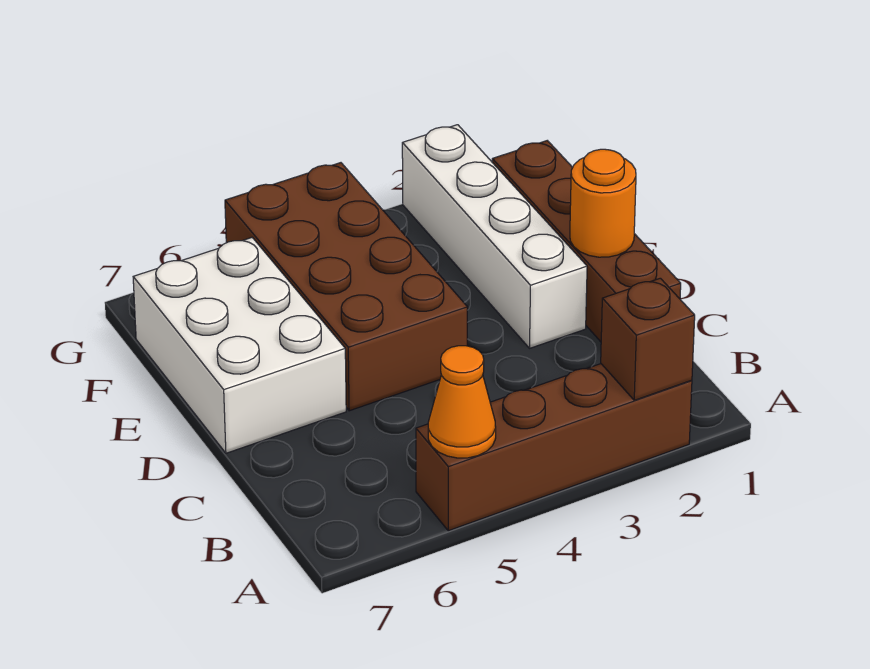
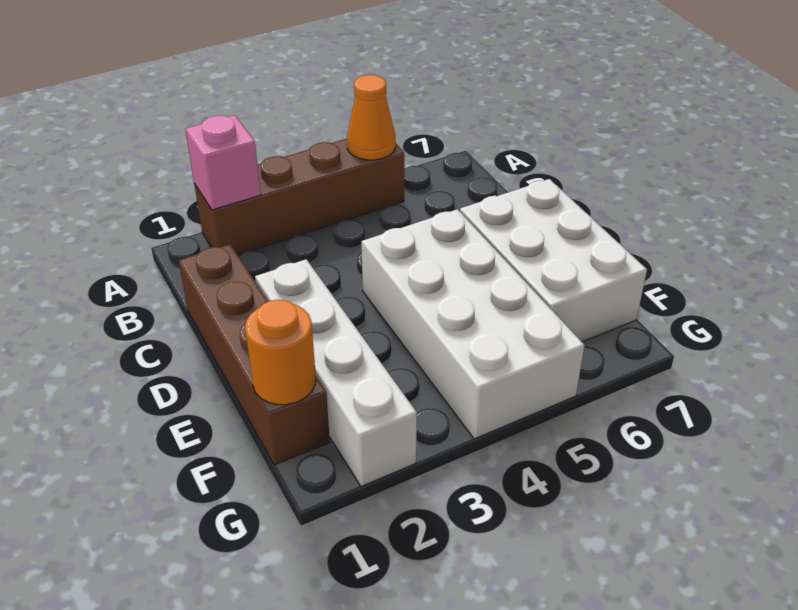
brown 1x1 brick [601,278,695,400] -> pink 1x1 brick [185,115,261,210]
orange 1x1 round brick [570,149,636,257] -> orange 1x1 round brick moved to [245,300,316,405]
brown 2x4 brick [225,163,467,411] -> white 2x4 brick [361,209,585,439]

